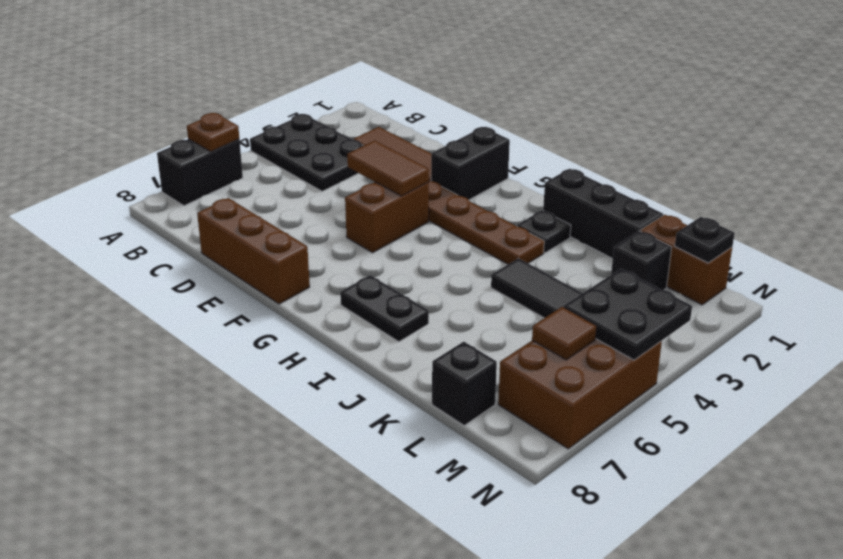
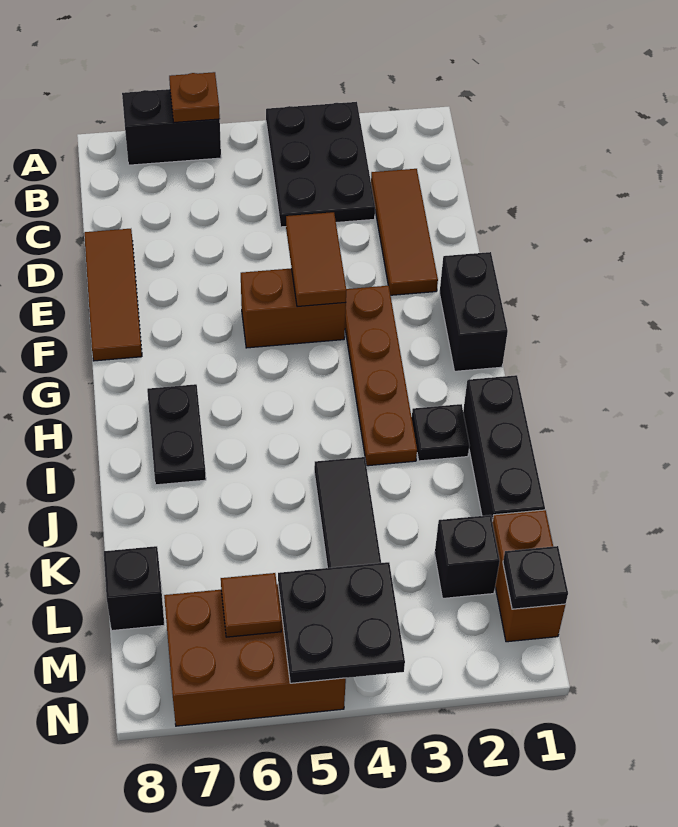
brown 1x3 brick [197,198,310,304] -> brown 1x3 tile [84,229,142,361]
black 1x2 brick [431,127,510,200] -> black 1x2 brick turned to [440,252,508,371]

